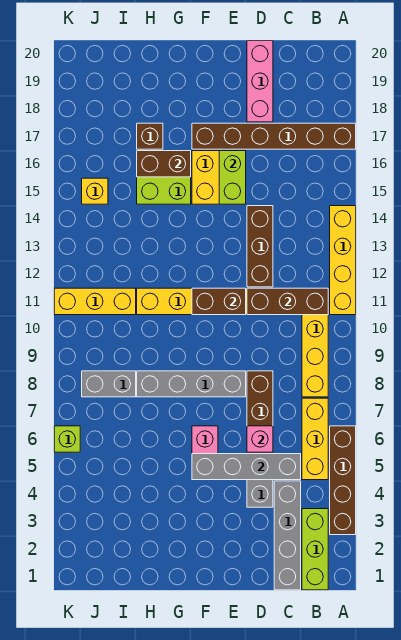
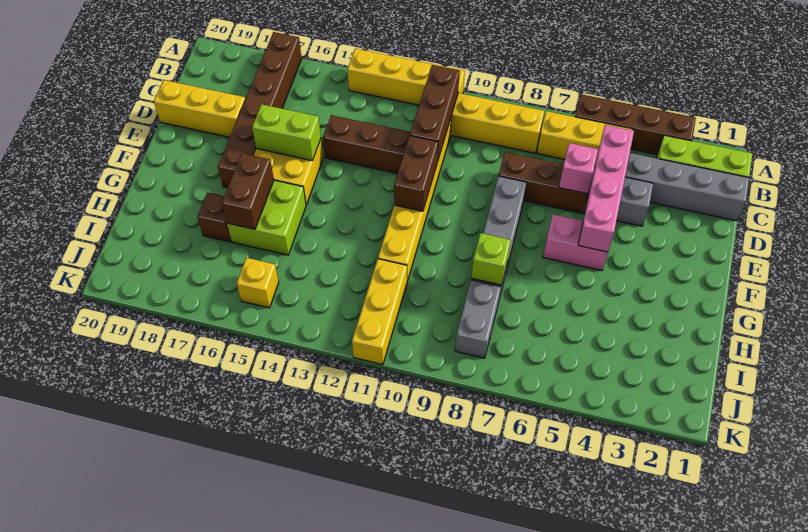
grey 1x4 brick [192,454,301,480] -> pink 1x4 brick [578,125,634,252]
pink 1x3 brick [247,41,273,122] -> yellow 1x3 brick [154,80,245,137]
lime 1x1 brick [54,426,80,452] -> lime 1x1 brick moved to [471,233,511,285]

